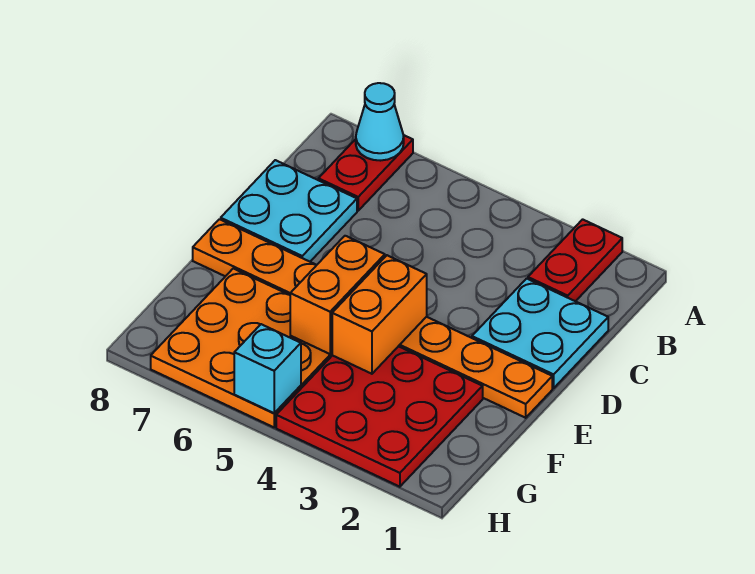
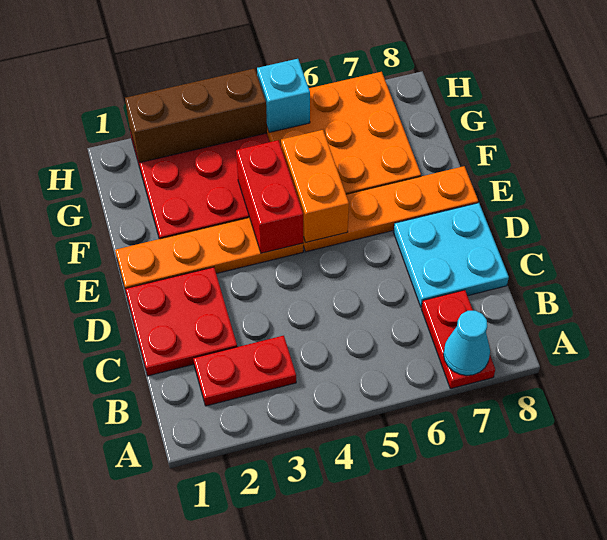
red 1x2 plate [528,219,622,301] -> red 1x2 plate turned to [193,336,296,406]
cyan 2x2 plate [472,279,608,388] -> red 2x2 plate [125,267,237,376]
orange 1x2 brick [332,255,427,374] -> red 1x2 brick [236,140,303,253]
none -> brown 1x3 brick [125,68,267,163]

